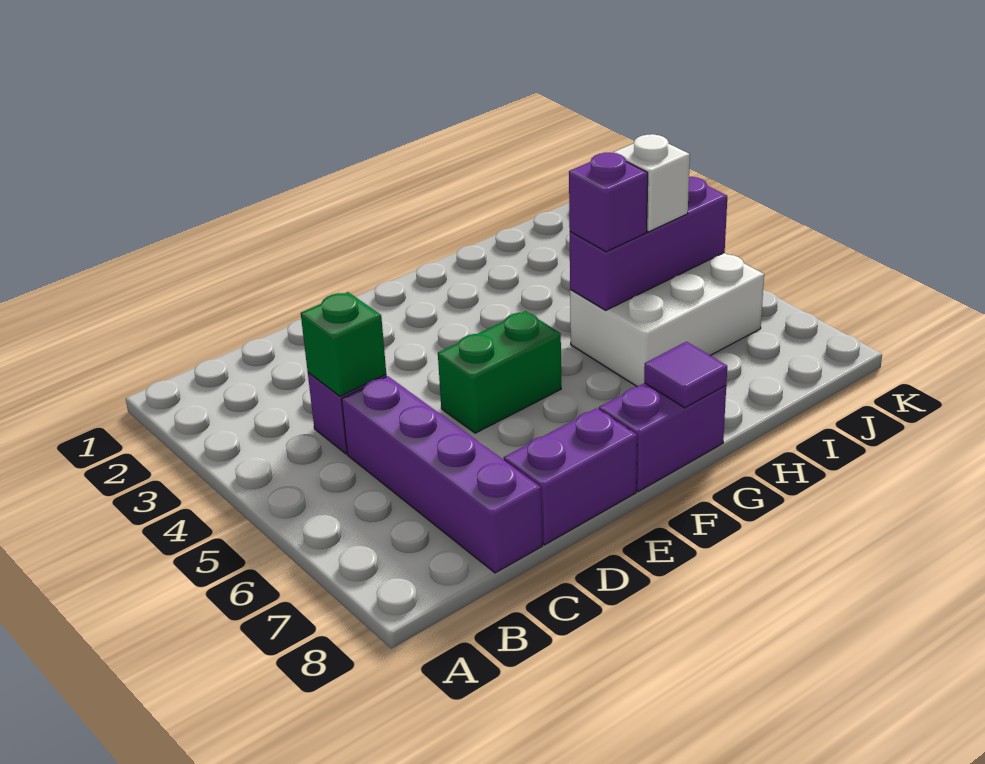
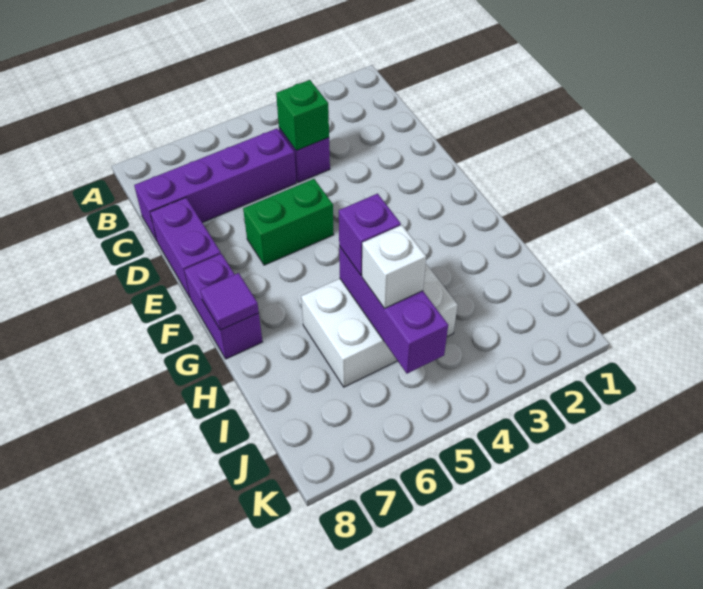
green 1x2 brick [438,311,561,433] -> green 1x2 brick turned to [243,179,334,265]
white 2x3 brick [570,253,764,387] -> white 2x3 brick turned to [301,264,458,387]

